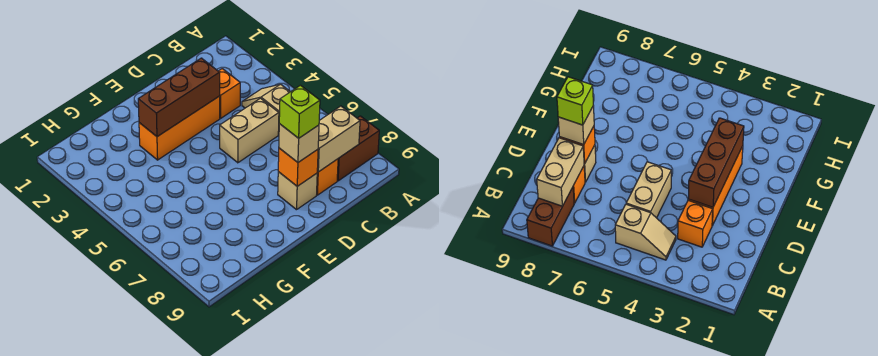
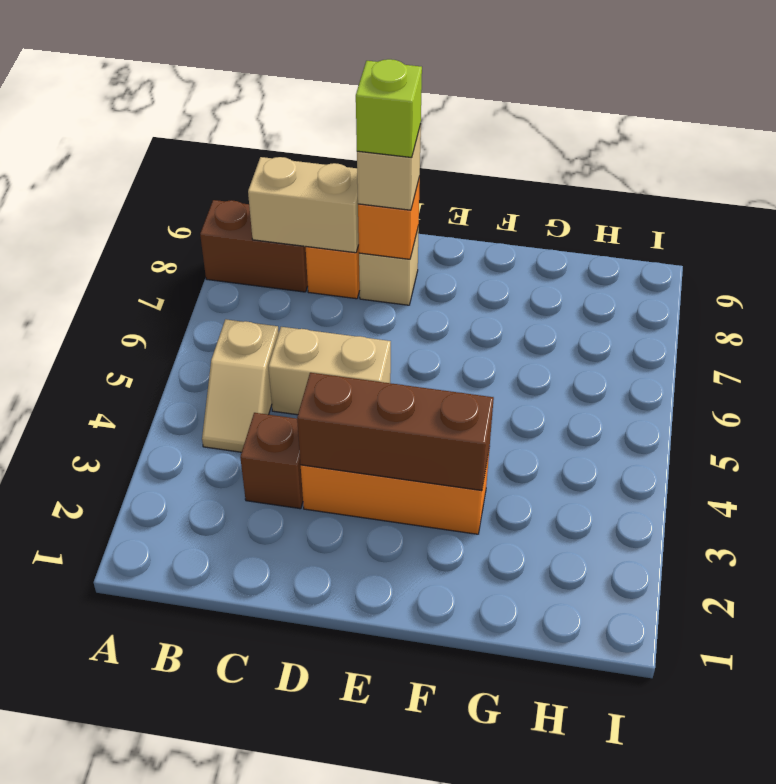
orange 1x1 brick [219,69,240,118] -> brown 1x1 brick [240,413,303,509]

